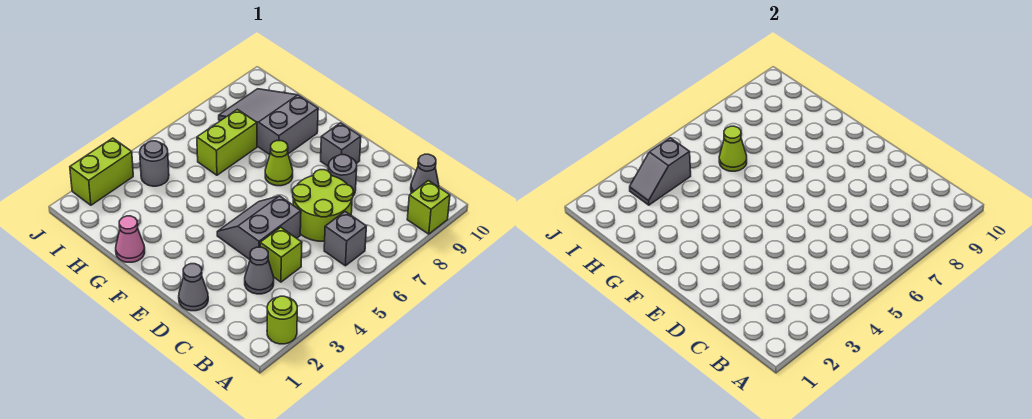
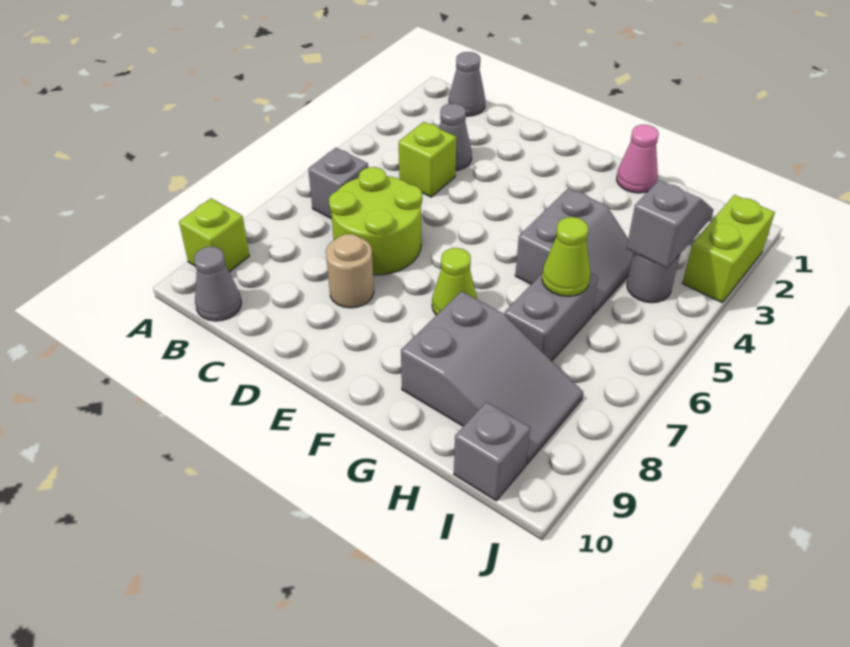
lime 1x1 round brick [267,296,297,344] -> none
grey 1x1 cone [179,264,208,311] -> grey 1x1 cone moved to [448,52,485,116]
grey 2x2 slope [217,196,301,259] -> grey 2x2 slope moved to [515,188,633,316]
grey 1x1 round brick [328,155,357,196] -> tan 1x1 round brick [326,234,374,308]
grey 1x1 brick [321,123,361,166] -> grey 1x1 brick moved to [454,402,530,501]
lime 1x2 brick [197,109,257,175] -> grey 1x2 brick [504,273,598,361]

